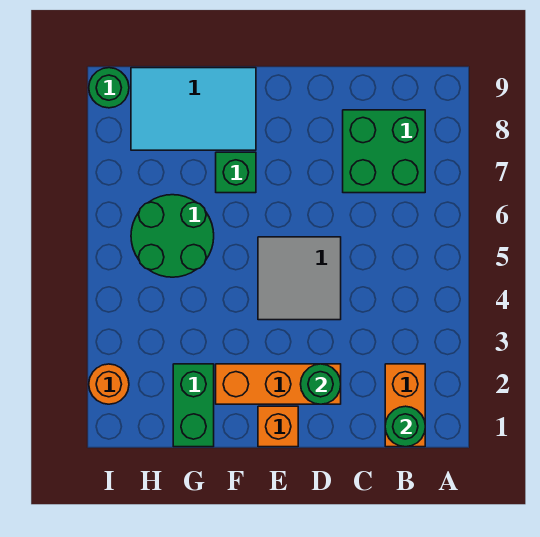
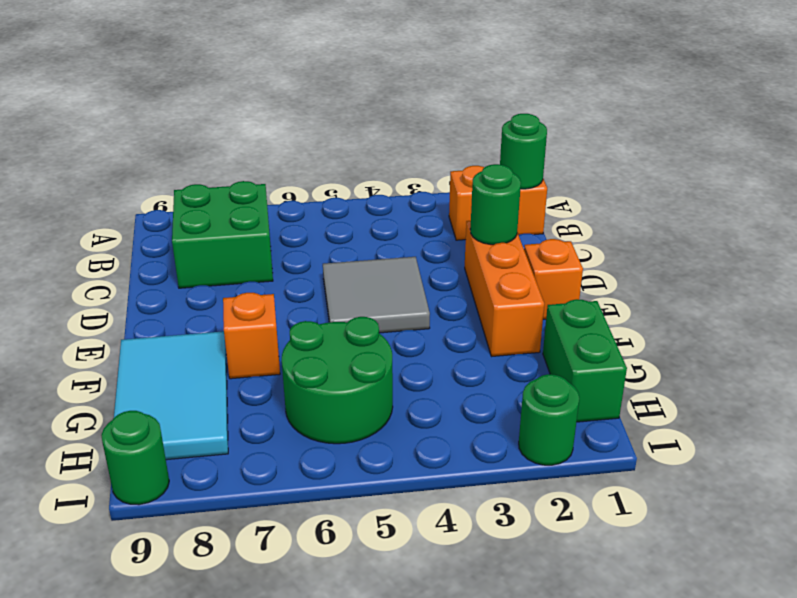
green 1x1 brick [216,152,256,193] -> orange 1x1 brick [223,293,280,379]
green 1x2 brick [173,364,214,447] -> green 1x2 brick turned to [543,299,627,422]
orange 1x1 round brick [89,364,129,404] -> green 1x1 round brick [519,374,579,465]

